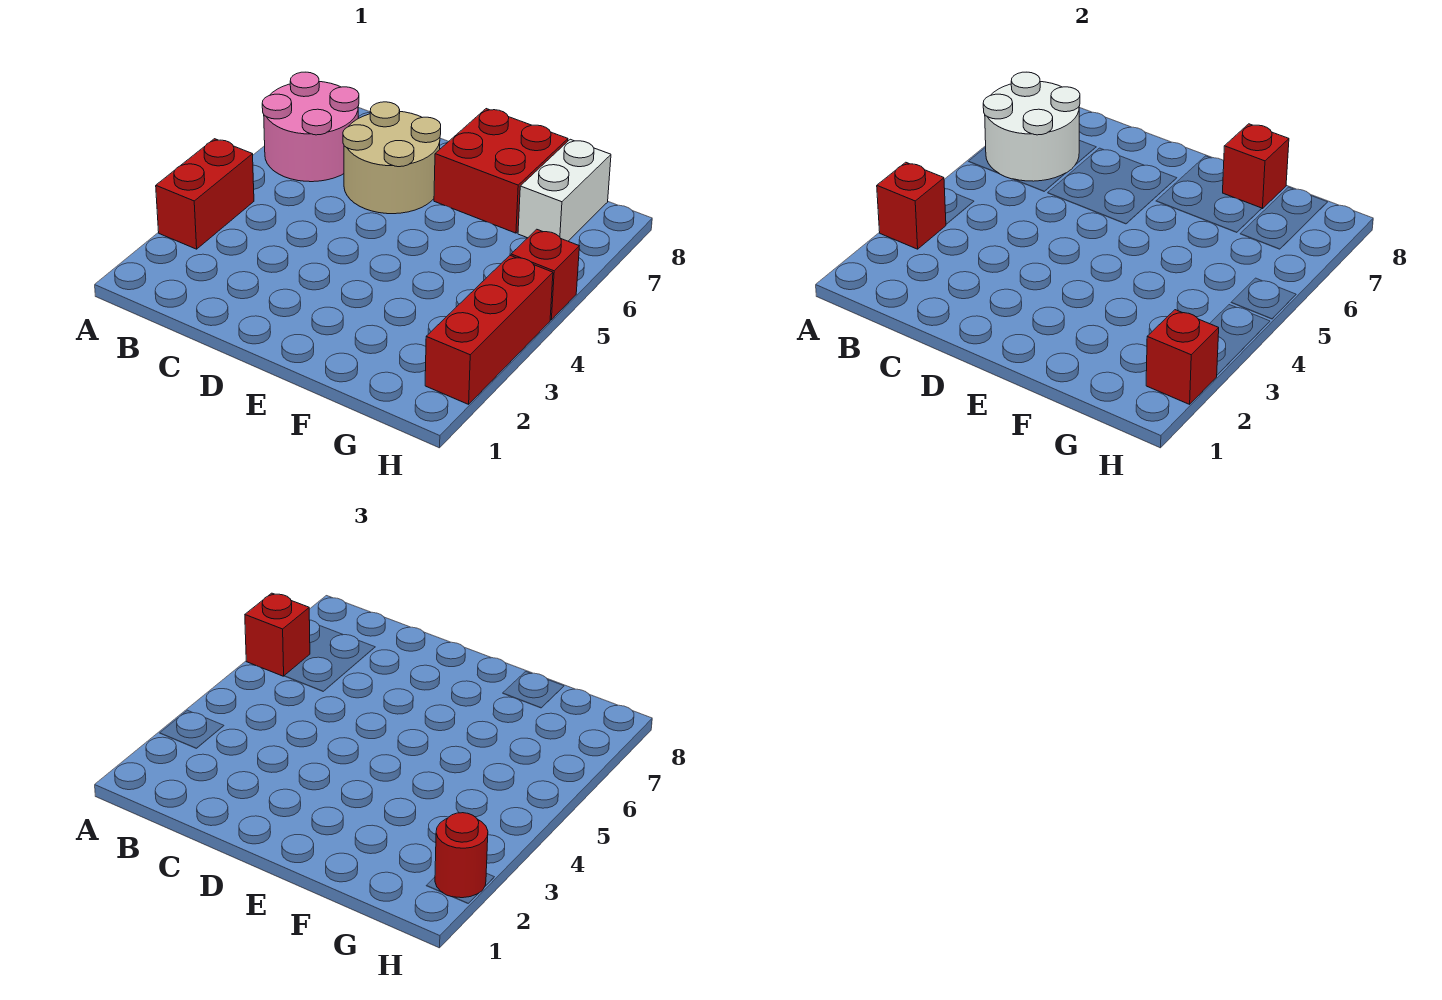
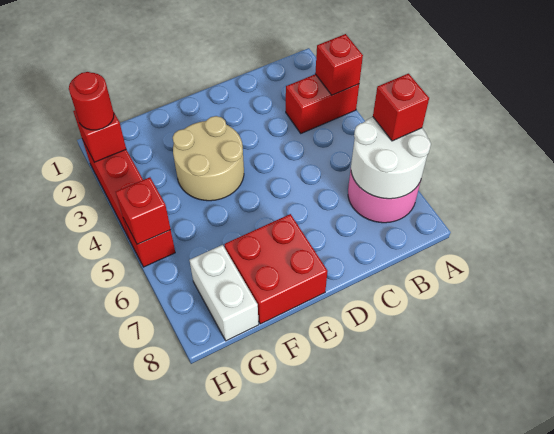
red 1x2 brick [156,139,254,249] -> red 1x2 brick turned to [286,74,359,133]
tan 2x2 round brick [343,102,441,214] -> tan 2x2 round brick moved to [173,116,244,201]
red 1x1 brick [1223,124,1289,209] -> red 1x1 brick moved to [116,177,171,244]

